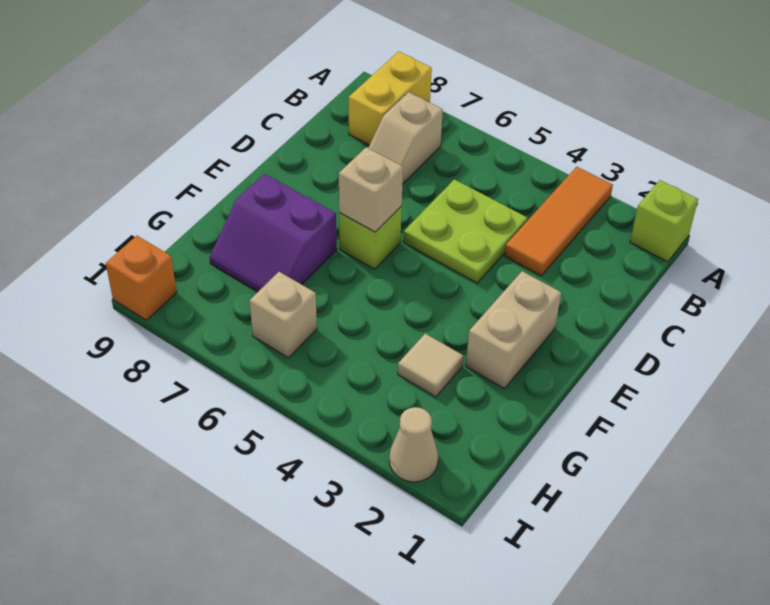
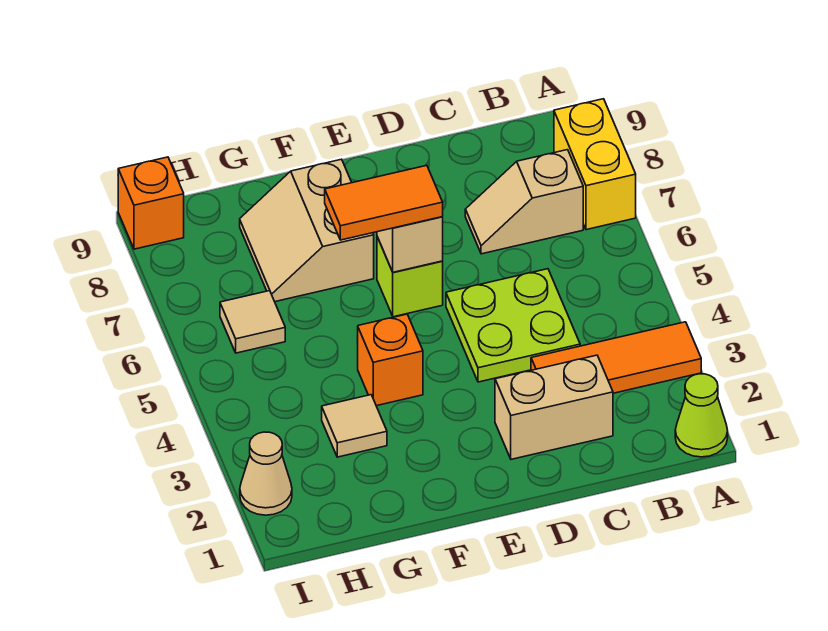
lime 1x1 brick [630,180,698,262] -> lime 1x1 cone [675,374,728,457]
yellow 1x2 brick [349,52,432,145] -> yellow 1x2 brick turned to [554,99,636,230]
tan 1x2 brick [466,271,561,389] -> tan 1x2 brick moved to [495,355,613,459]
none -> orange 1x2 tile [325,165,443,240]
none -> orange 1x1 brick [358,314,423,406]
purple 2x2 slope [210,174,337,292] -> tan 2x2 slope [240,159,374,302]
tan 1x1 brick [250,272,317,358] -> tan 1x1 tile [220,291,285,353]

